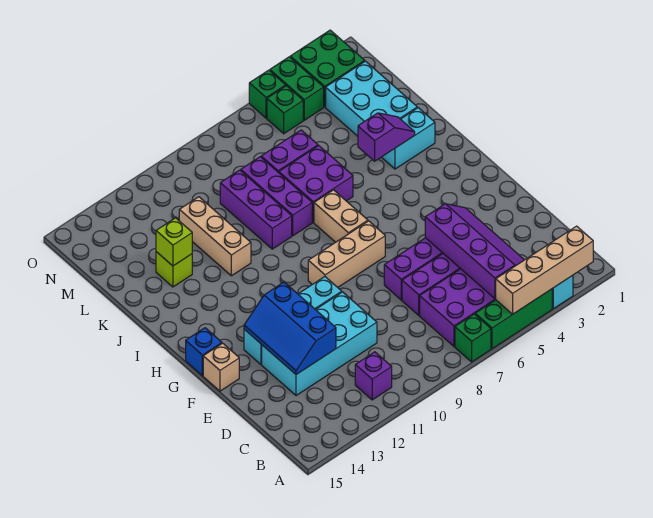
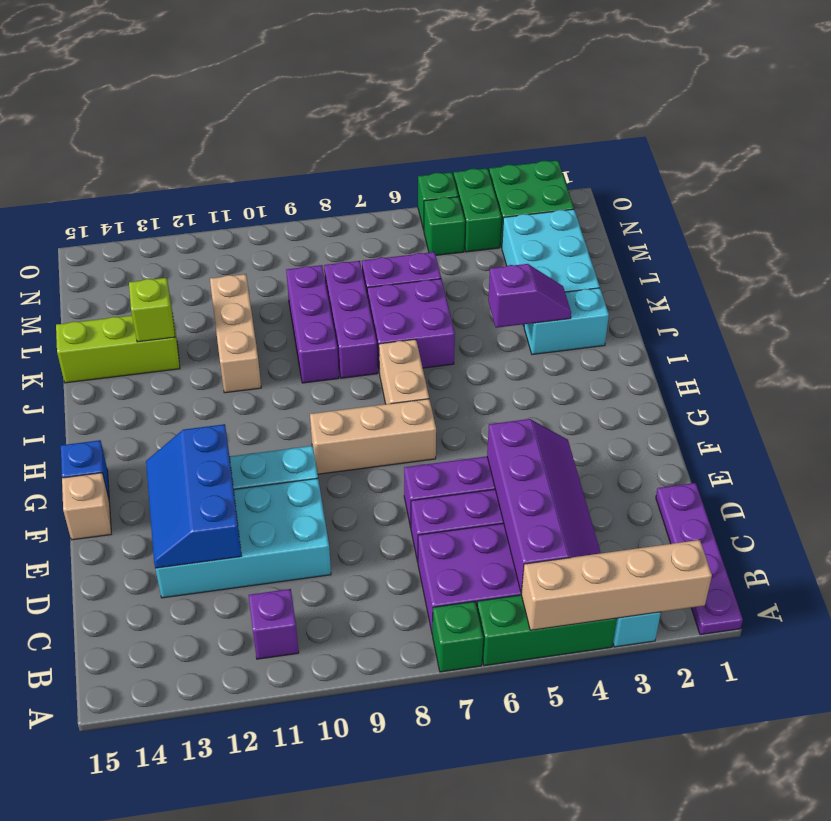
none -> purple 1x4 plate [656,483,743,635]
lime 1x1 brick [156,252,192,287] -> lime 1x3 brick [56,315,180,383]

